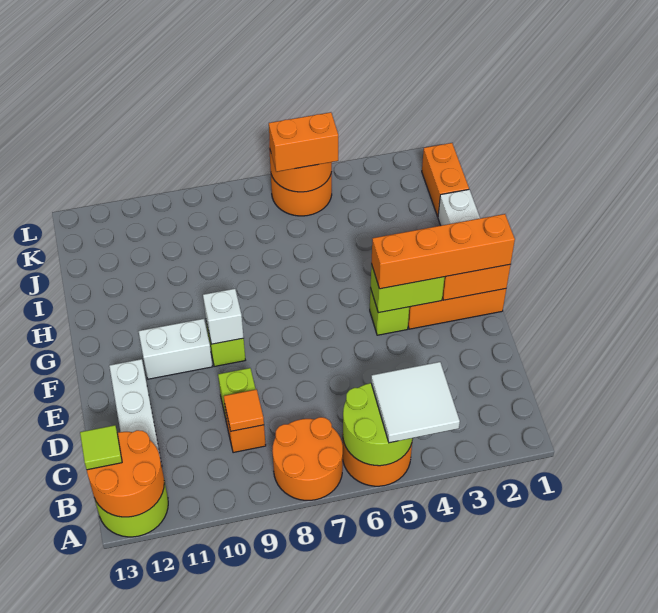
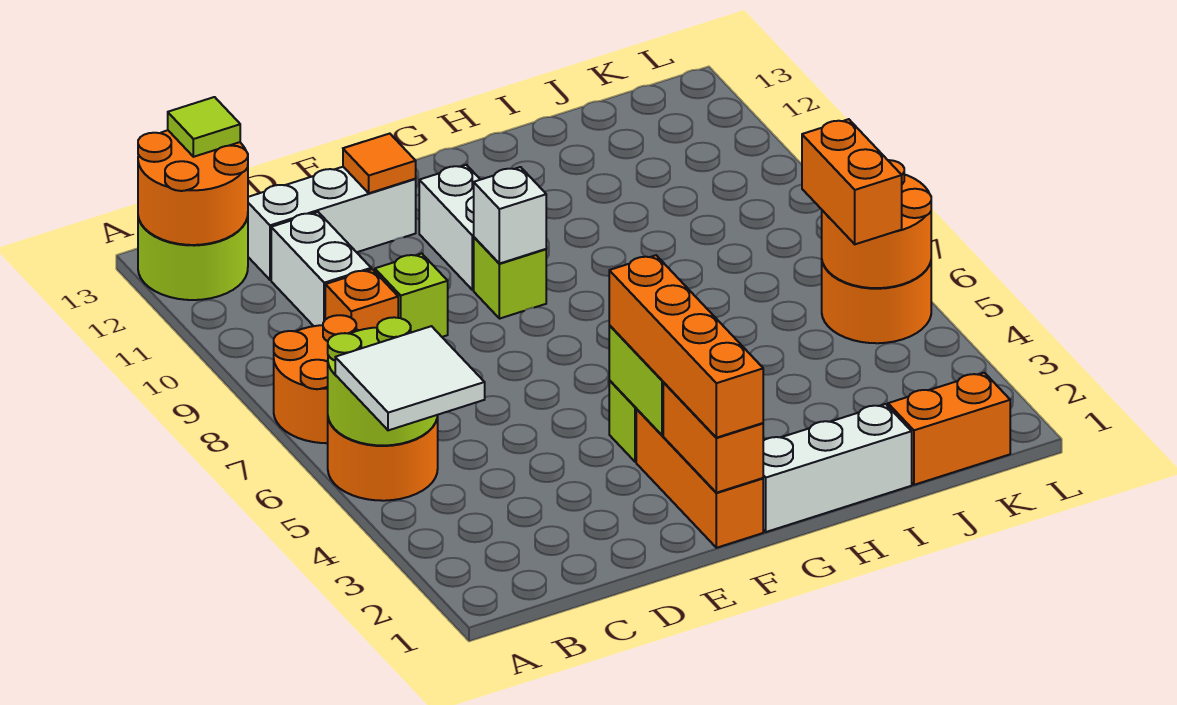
orange 1x1 tile [224,389,264,431] -> orange 1x1 tile moved to [343,134,416,193]
none -> white 1x2 brick [271,212,371,326]

